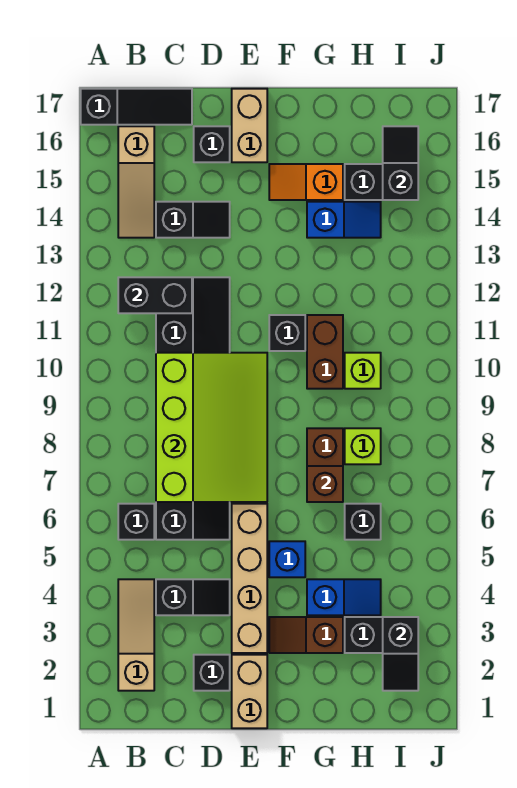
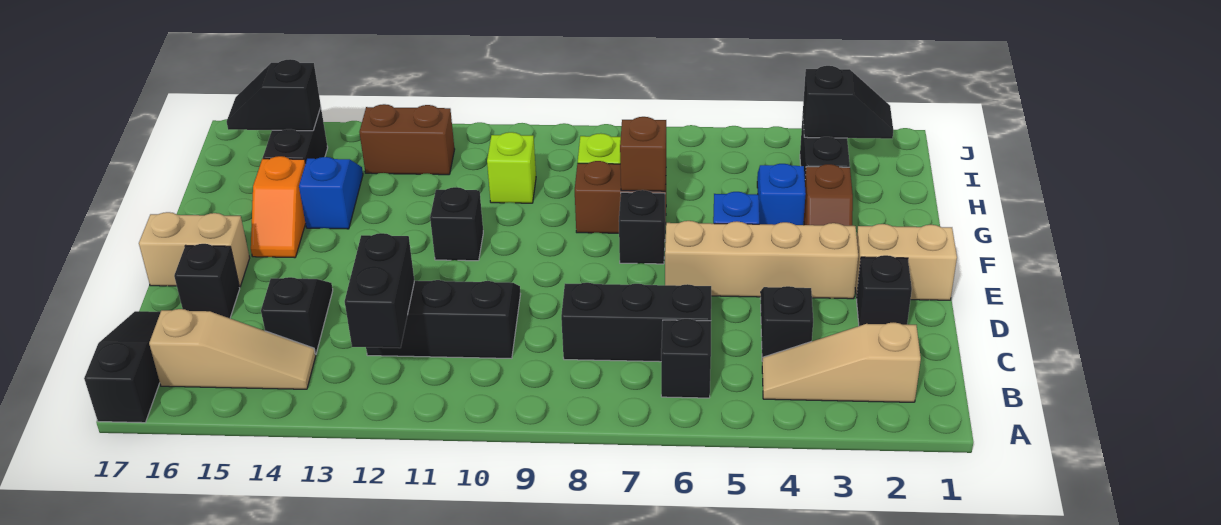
lime 3x4 slope [156,353,267,502] -> none
brown 1x2 brick [307,315,343,389] -> brown 1x2 brick moved to [359,104,455,175]
black 1x1 brick [345,504,381,540] -> black 1x1 brick moved to [619,190,665,264]

